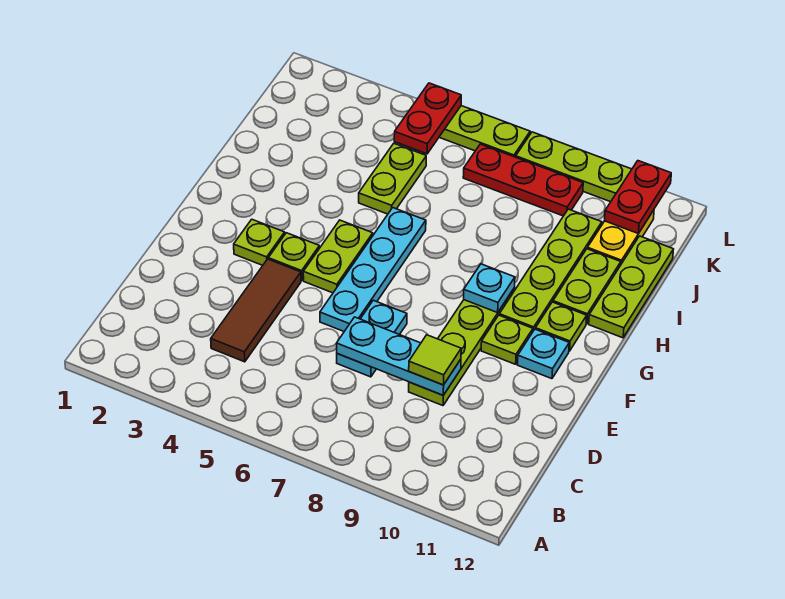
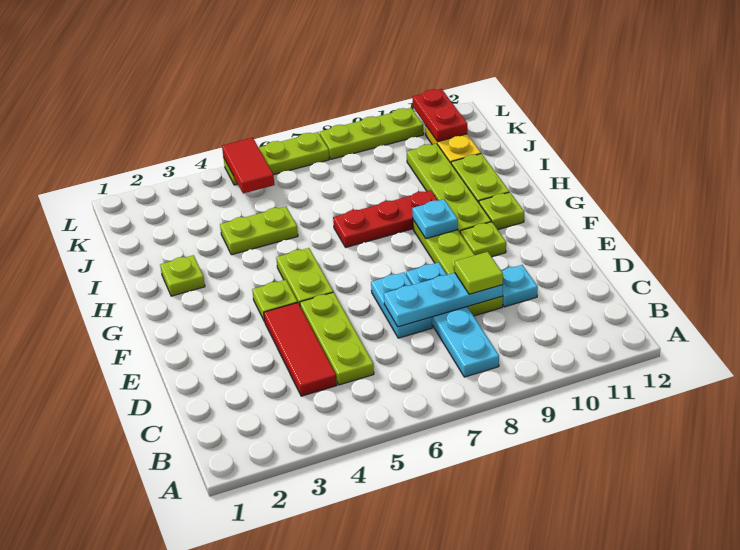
brown 1x3 tile [211,259,301,362] -> red 1x3 tile [264,303,337,396]
cyan 1x4 plate [320,208,426,331] -> cyan 1x4 plate moved to [406,262,499,377]
lime 1x1 plate [234,219,285,265] -> lime 1x1 plate moved to [160,255,205,296]
cyan 1x1 plate [517,329,569,379] -> cyan 1x1 plate moved to [502,265,538,307]
lime 1x3 plate [589,236,673,338] -> lime 1x3 plate moved to [300,292,374,385]
lime 1x2 plate [359,144,426,214] -> lime 1x2 plate turned to [220,206,298,255]
red 1x2 plate [394,83,461,154] -> red 1x2 tile [222,138,275,193]
red 1x3 plate [463,144,583,216] -> red 1x3 plate moved to [333,190,438,247]

